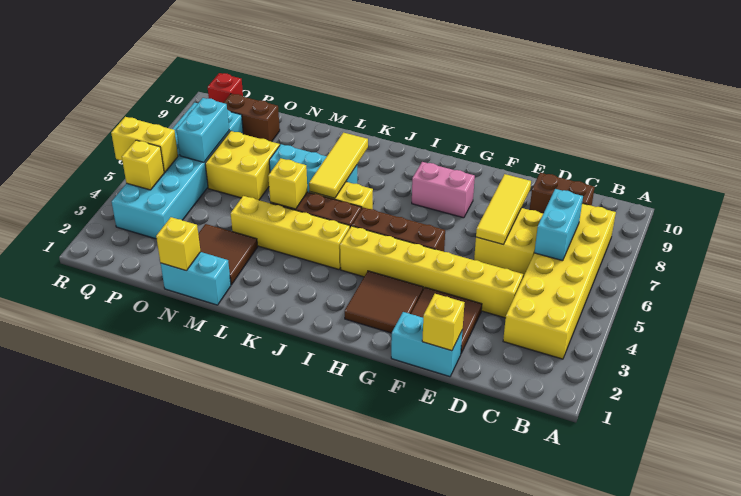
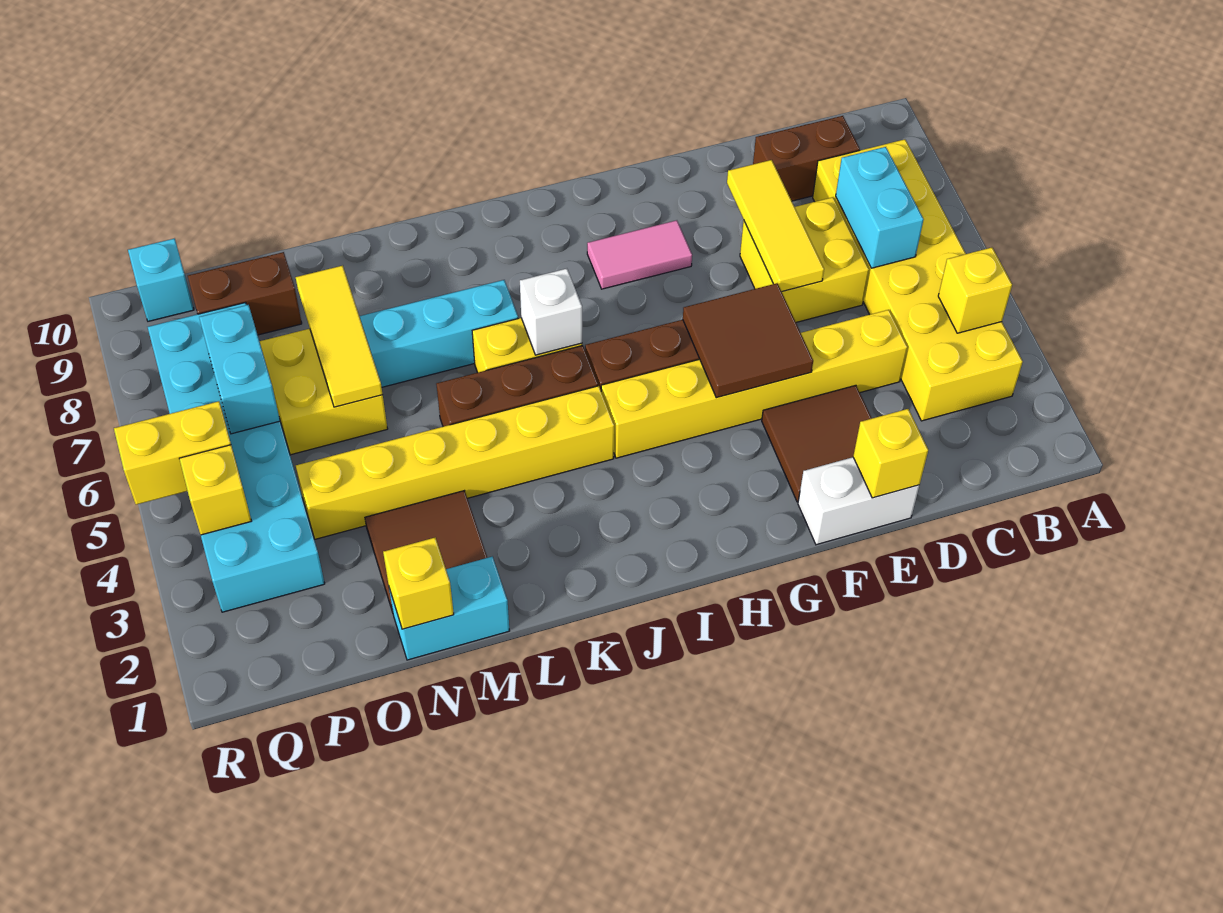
cyan 1x2 brick [391,312,462,377] -> white 1x2 brick [798,457,919,545]
brown 2x2 tile [345,271,423,333] -> brown 2x2 tile moved to [683,283,813,398]
pink 1x2 brick [412,162,475,218] -> pink 1x2 tile [587,220,692,289]
yellow 1x4 brick [231,196,350,269] -> yellow 1x6 brick [296,386,614,539]
none -> white 1x1 brick [520,269,582,355]
yellow 1x3 tile [309,133,368,198] -> yellow 1x3 tile moved to [296,266,383,407]
yellow 1x1 brick [268,158,308,209] -> yellow 1x1 brick moved to [938,247,1012,333]
red 1x1 brick [208,73,243,103] -> cyan 1x1 brick [128,238,194,321]

